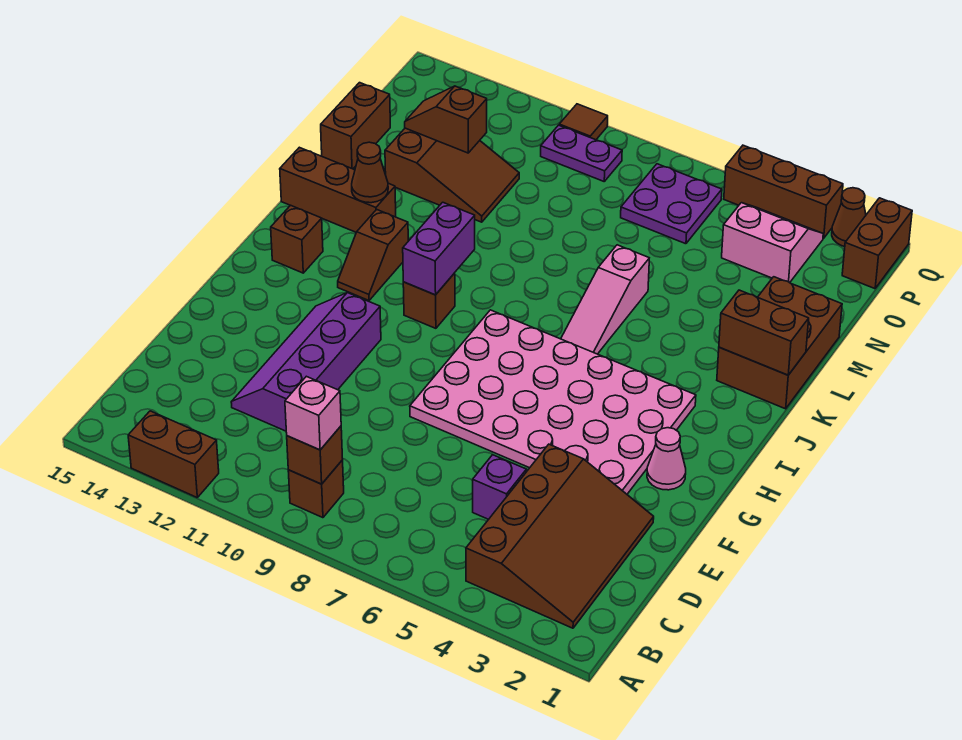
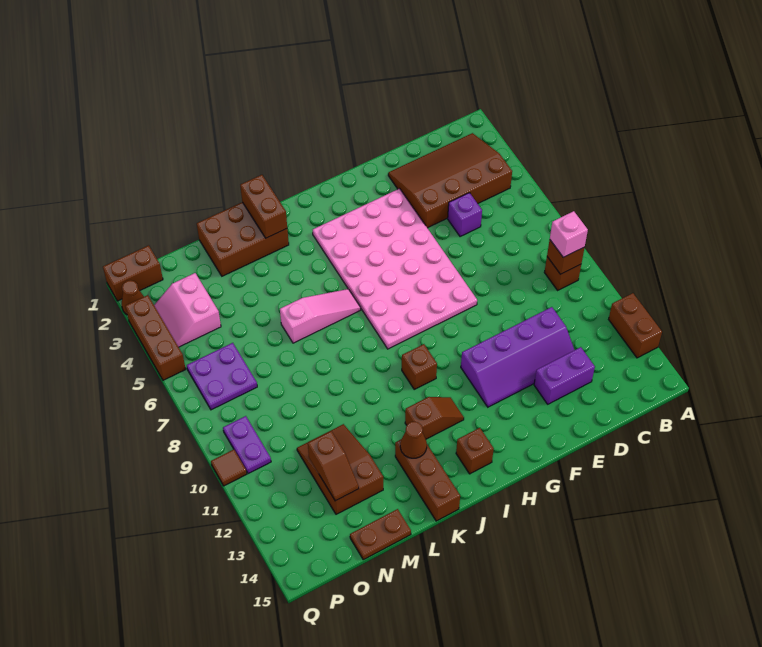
pink 1x1 cone [647,428,686,490] -> none
purple 1x2 brick [403,202,475,295] -> purple 1x2 brick moved to [534,347,595,404]
brown 1x2 brick [321,83,390,169] -> brown 1x2 plate [350,509,411,560]

